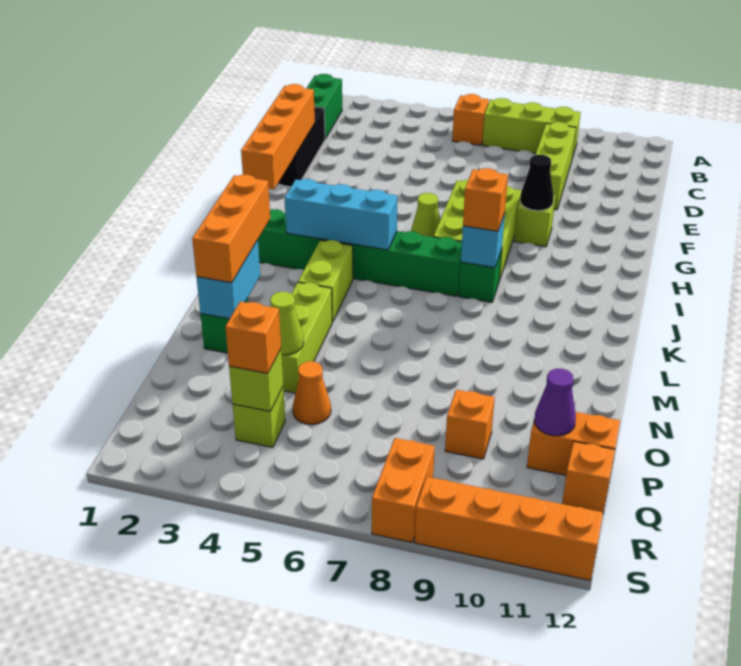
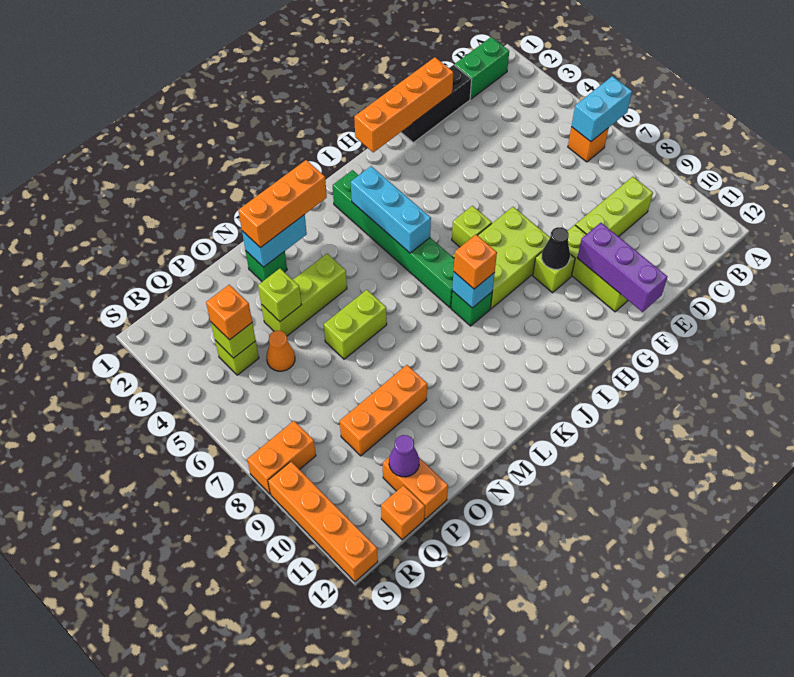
none -> cyan 1x2 brick [571,76,632,142]
lime 1x3 brick [482,98,581,158] -> lime 1x3 brick moved to [568,225,628,312]
none -> purple 1x3 brick [577,223,668,312]
lime 1x1 cone [411,193,440,237] -> lime 1x1 brick [452,206,492,247]
lime 1x2 brick [298,240,353,322] -> lime 1x2 brick moved to [324,290,387,359]
lime 1x1 cone [270,292,304,355] -> lime 1x1 brick [258,269,301,321]
orange 1x1 brick [445,390,495,459] -> orange 1x3 brick [340,365,427,456]

